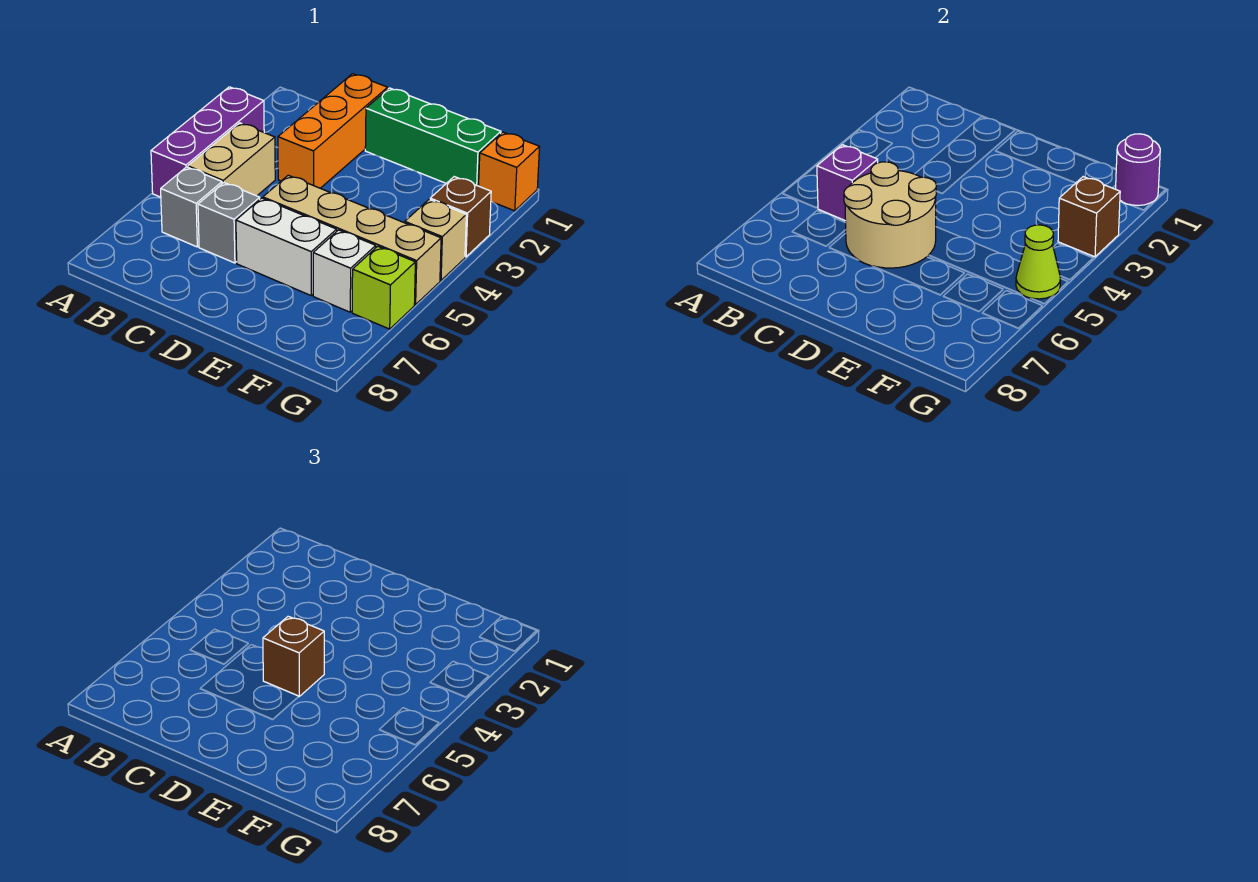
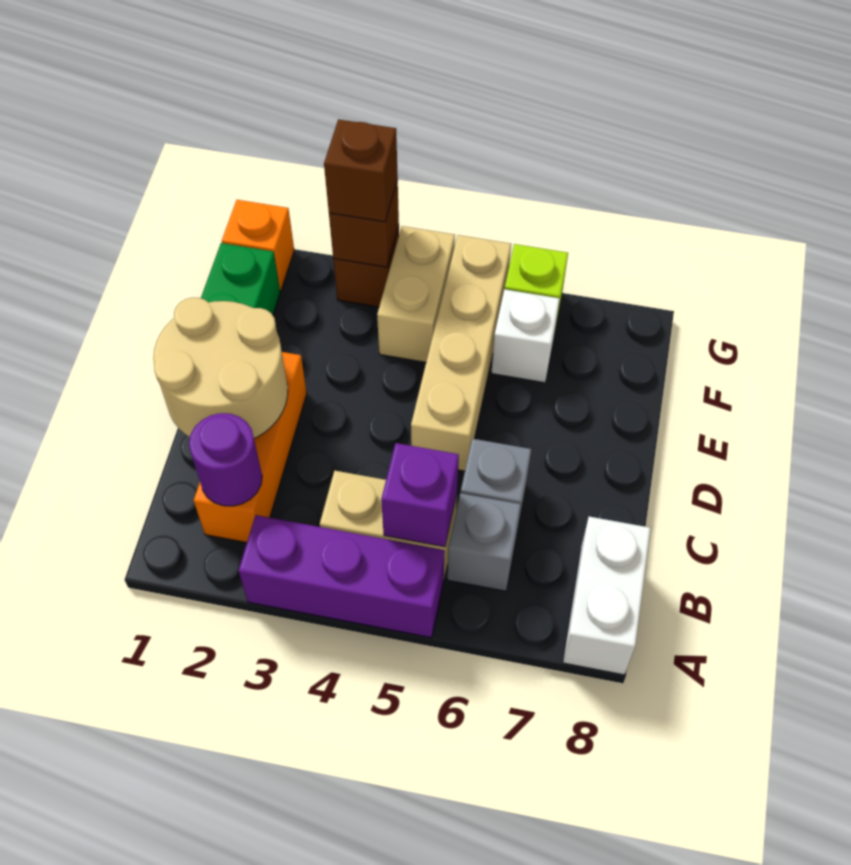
orange 1x3 brick [278,74,388,188] -> orange 1x3 brick turned to [194,352,307,543]
tan 2x2 round brick [844,162,936,268] -> tan 2x2 round brick moved to [153,297,288,439]
brown 1x1 brick [263,616,324,696] -> brown 1x1 brick moved to [324,119,398,222]
white 1x2 brick [236,198,337,295] -> white 1x2 brick moved to [563,517,651,675]
purple 1x1 round brick [1116,134,1160,206] -> purple 1x1 round brick moved to [189,413,262,506]
tan 1x1 brick [405,199,466,280] -> tan 1x2 brick [377,226,455,362]
lime 1x1 cone [1016,225,1061,299] -> none

